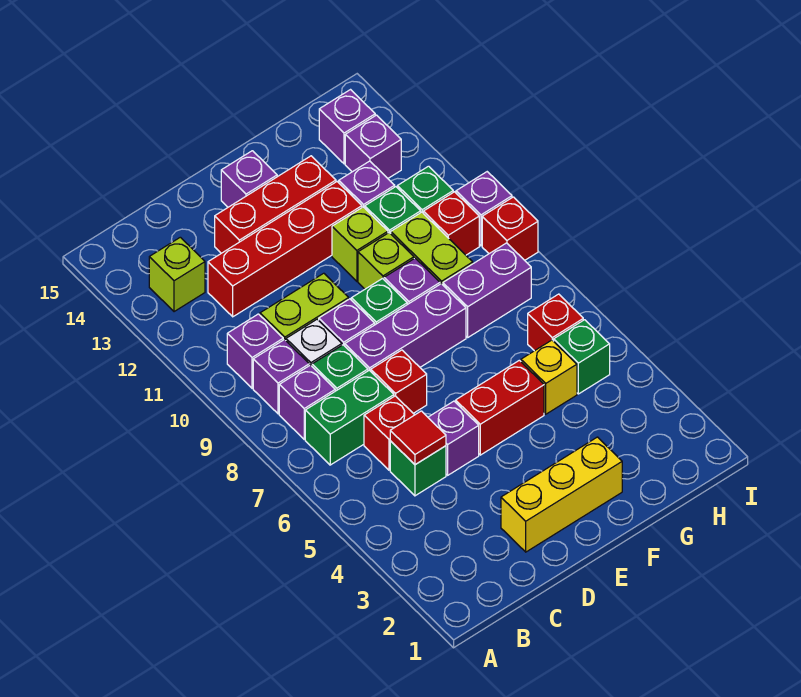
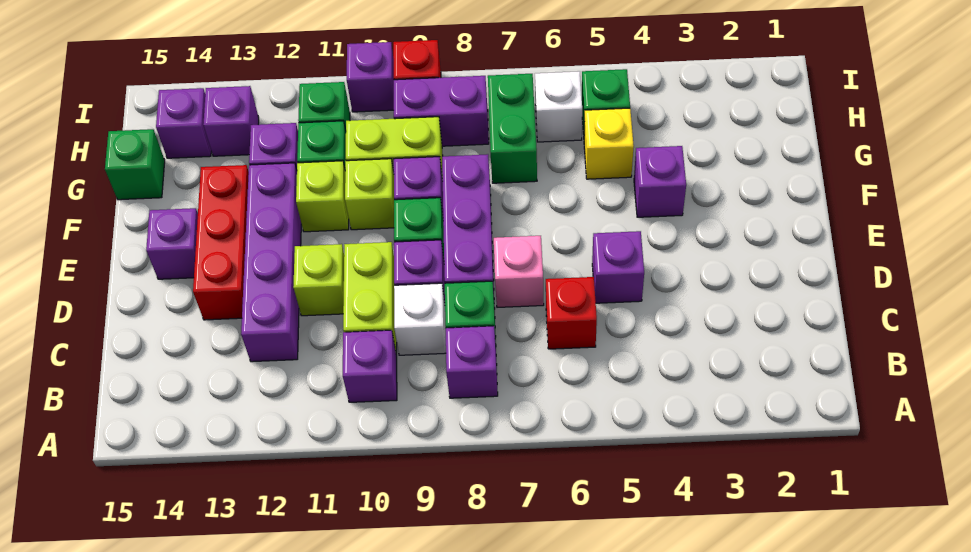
green 1x2 brick [305,370,394,465] -> green 1x2 brick moved to [488,74,537,183]
purple 1x1 brick [253,339,309,414] -> purple 1x1 brick moved to [634,146,686,217]
lime 1x1 brick [149,237,205,312] -> lime 1x1 brick moved to [293,244,344,316]
green 1x1 brick [390,441,446,496] -> green 1x1 brick moved to [105,129,165,200]
red 1x1 tile [390,411,446,465] -> none
red 1x4 brick [208,182,362,317] -> purple 1x4 brick [241,163,301,362]
yellow 1x3 brick [501,437,622,552] -> none
red 1x1 brick [371,350,427,413] -> pink 1x1 brick [494,236,544,307]
red 1x2 brick [456,360,544,455] -> none
purple 1x2 brick [443,243,531,337] -> purple 1x2 brick turned to [394,76,489,146]
red 1x1 brick [528,294,583,351] -> white 1x1 brick [535,71,582,142]
red 1x1 brick [423,192,479,255] -> none

